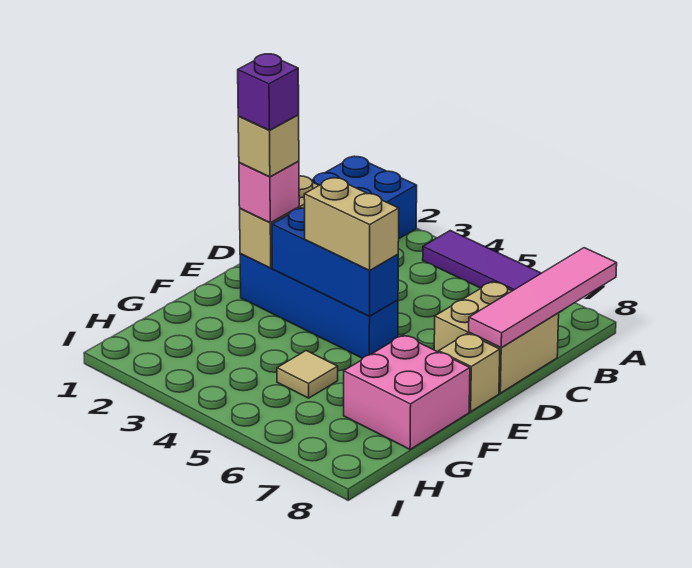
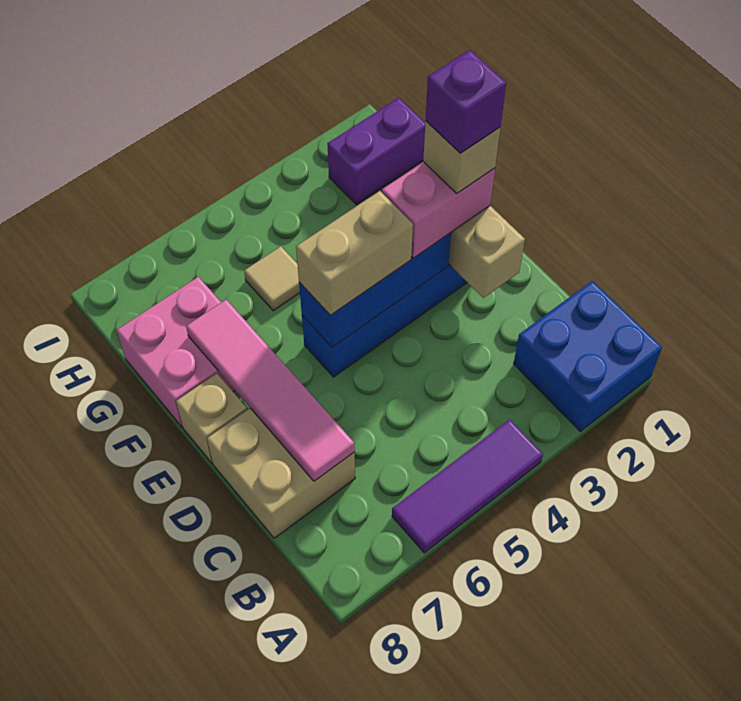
pink 1x4 tile [469,248,617,347] -> pink 1x4 tile moved to [186,300,355,481]
pink 1x1 brick [239,161,299,223] -> pink 1x2 brick [382,162,495,258]
none -> purple 1x2 brick [327,98,425,205]

